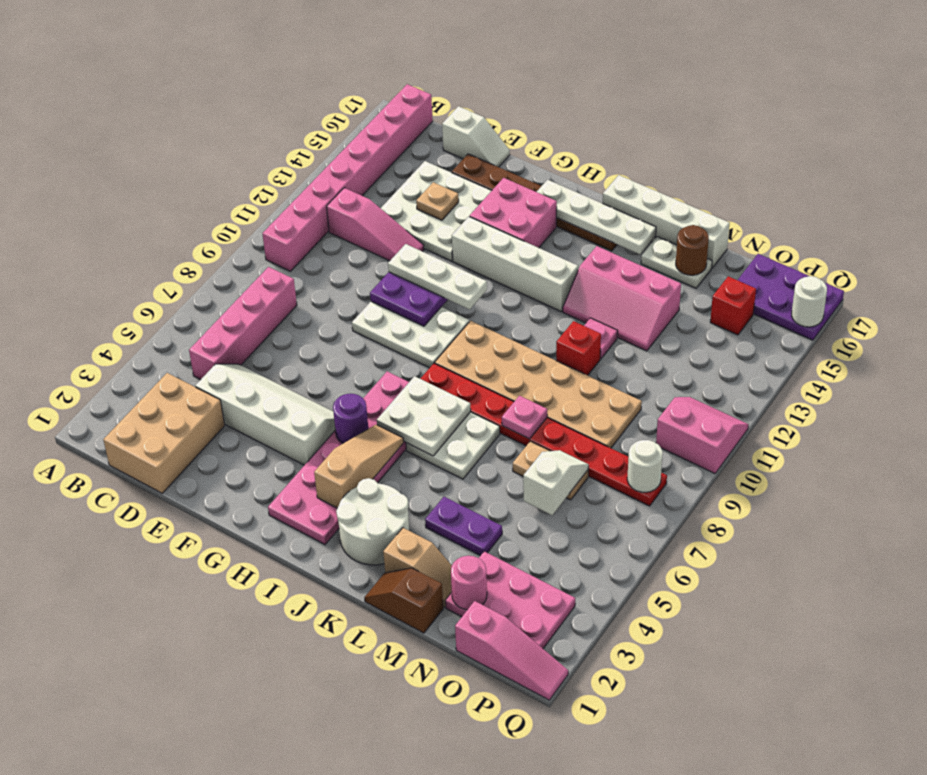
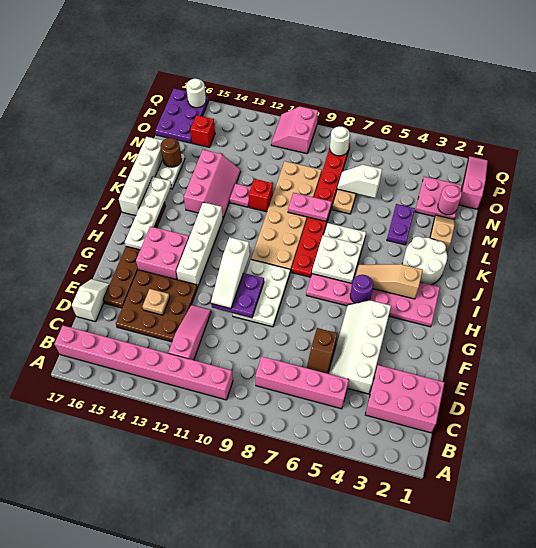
tan 2x3 brick [103,373,225,493] -> pink 2x3 brick [365,365,444,433]
white 3x3 plate [381,161,492,261] -> brown 3x3 plate [116,270,198,342]
white 1x3 plate [388,244,487,309] -> white 1x3 slope [211,237,250,309]
brown 1x2 slope [364,568,443,633] -> brown 1x2 slope moved to [307,328,338,374]
pink 1x1 plate [502,396,547,439] -> pink 1x2 plate [288,193,332,222]
pink 2x3 plate [445,551,575,648] -> pink 2x2 plate [415,177,462,219]

